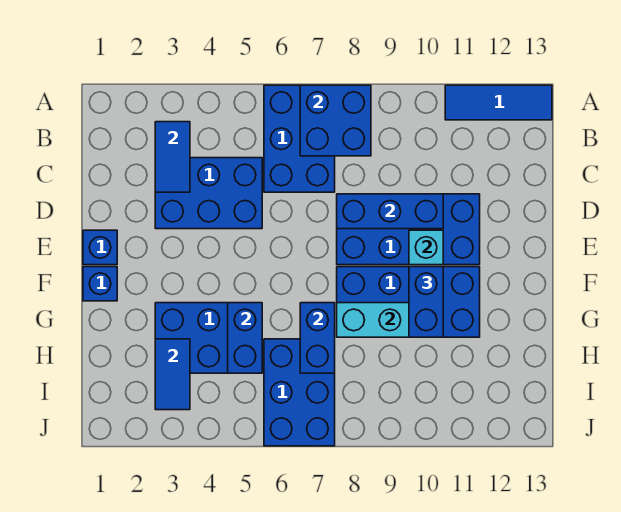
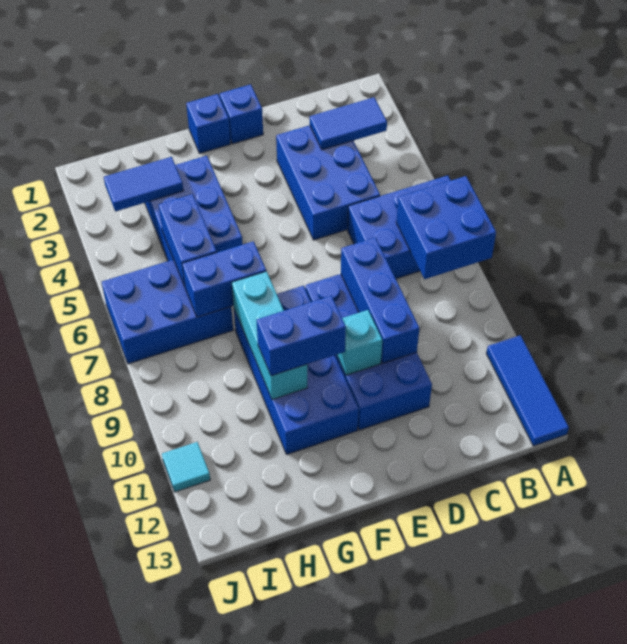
blue 1x2 brick [228,303,262,373] -> blue 1x2 brick turned to [159,194,217,286]
none -> cyan 1x1 tile [162,442,210,492]

